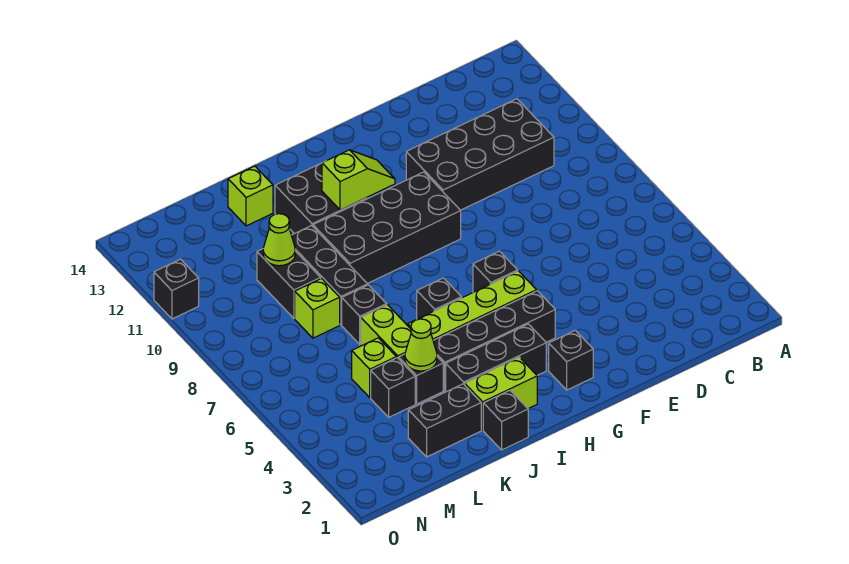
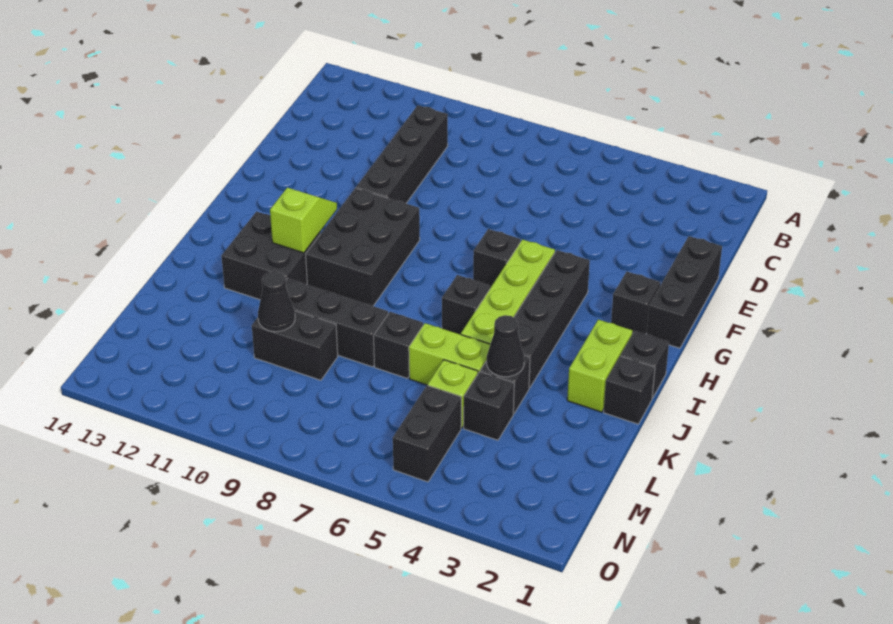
black 2x4 brick [406,99,554,210] -> black 1x4 brick [356,105,448,204]
black 2x4 brick [313,172,461,284] -> black 2x3 brick [306,188,420,306]
black 1x3 brick [446,324,546,392] -> black 1x3 brick moved to [646,236,722,348]
black 1x2 brick [408,384,481,457] -> black 1x2 brick moved to [393,385,461,482]
lime 1x1 cone [405,319,437,371] -> black 1x1 cone [487,315,524,377]
lime 1x1 brick [228,166,273,226] -> none
lime 1x1 brick [295,279,340,338] -> none
lime 1x1 cone [263,214,295,266] -> black 1x1 cone [258,271,295,332]
black 1x1 brick [154,259,199,319] -> black 1x1 brick moved to [621,331,669,398]

